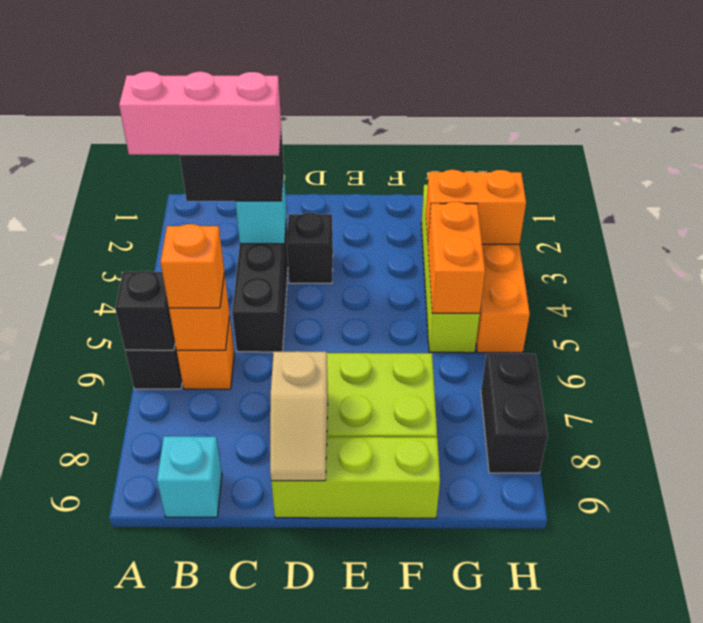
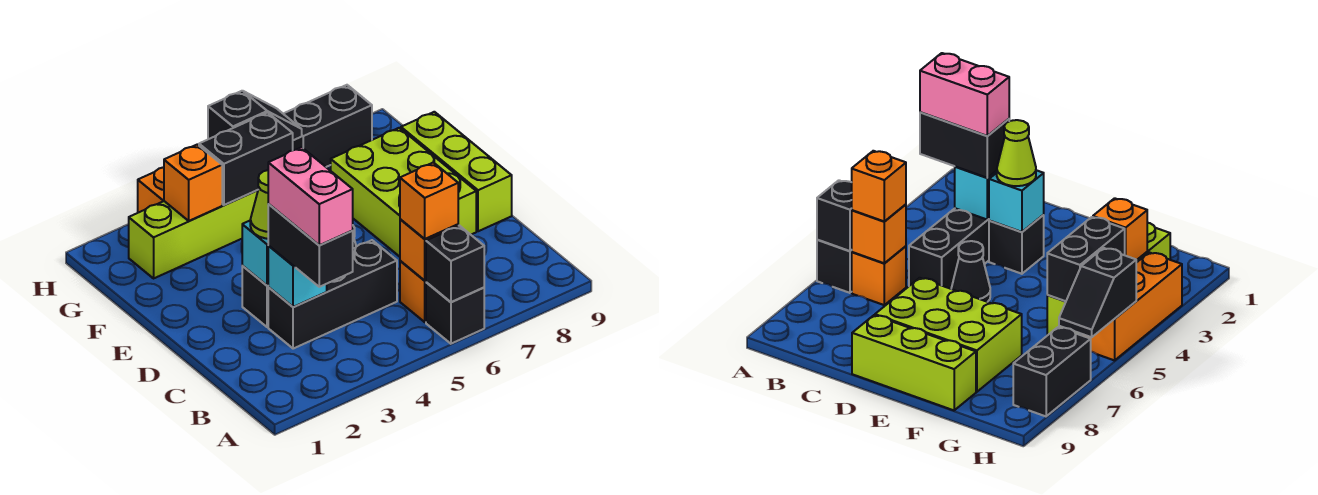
pink 1x3 brick [119,72,281,155] -> pink 1x2 brick [268,147,353,245]
cyan 1x1 brick [157,436,222,517] -> cyan 1x1 brick moved to [242,221,268,285]
none -> lime 1x1 cone [250,170,268,239]
none -> black 1x1 cone [951,241,990,302]
tan 1x2 slope [270,351,328,481] -> none
orange 1x2 brick [426,170,526,245] -> orange 1x1 brick [164,144,222,221]
orange 1x2 brick [428,202,485,313] -> black 1x2 brick [199,113,293,205]
none -> black 1x2 slope [208,91,302,140]

